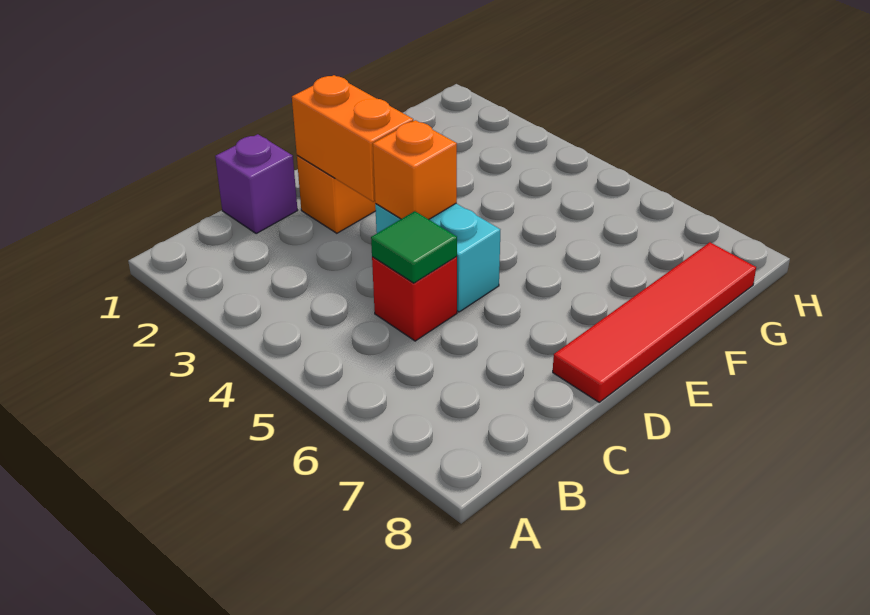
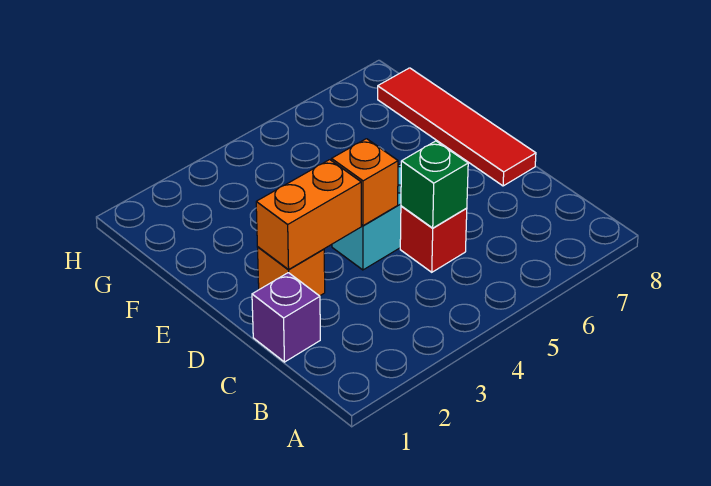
green 1x1 tile [371,211,457,283] -> green 1x1 brick [401,141,468,228]

